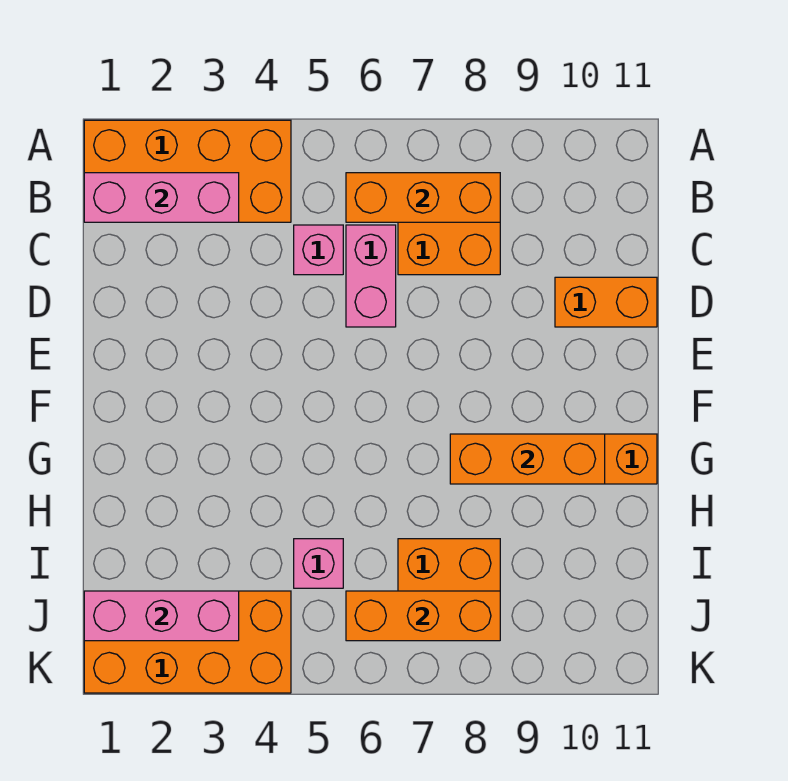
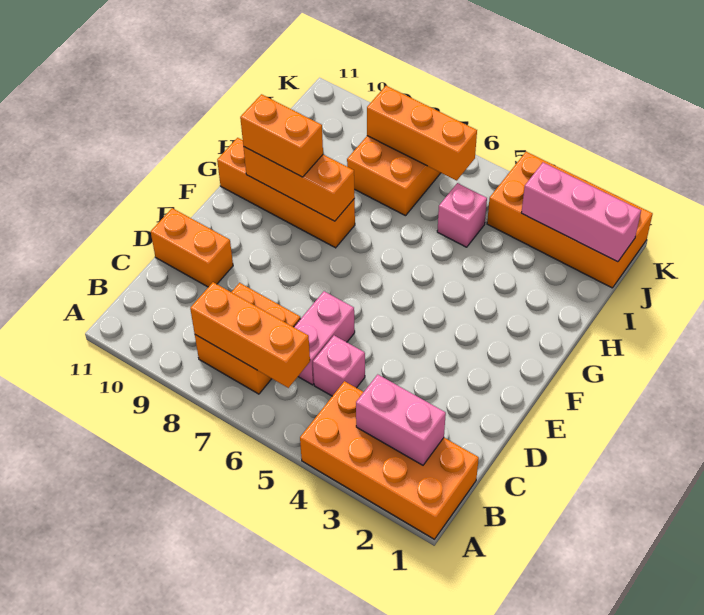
pink 1x3 brick [84,173,239,222] -> pink 1x2 brick [356,375,446,465]
none -> orange 1x2 brick [240,94,323,177]

